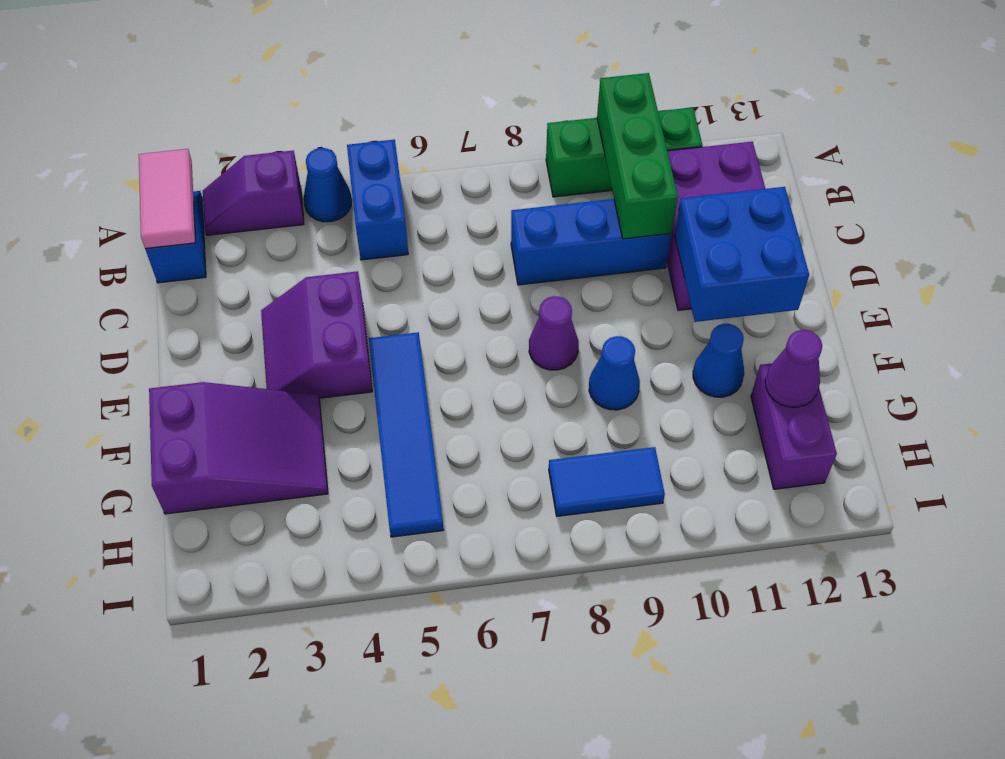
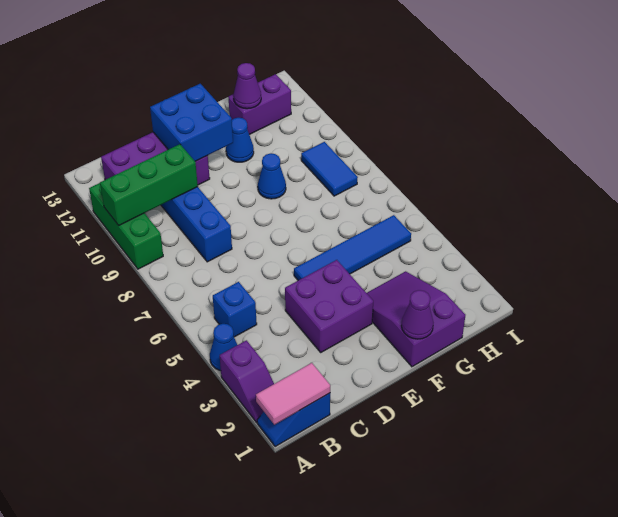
blue 1x2 brick [347,140,408,260] -> blue 1x1 brick [213,282,257,337]
purple 2x2 slope [261,271,372,398] -> purple 2x2 brick [285,260,373,352]
purple 1x1 cone [529,296,579,370] -> purple 1x1 cone moved to [401,290,433,339]

